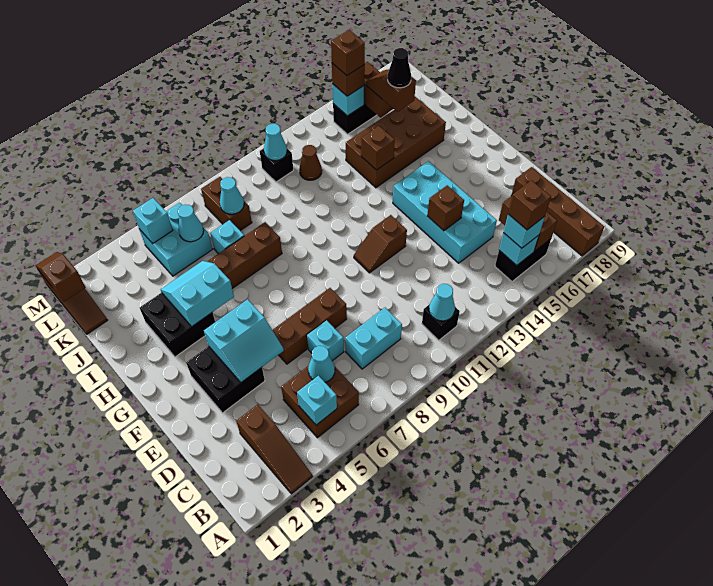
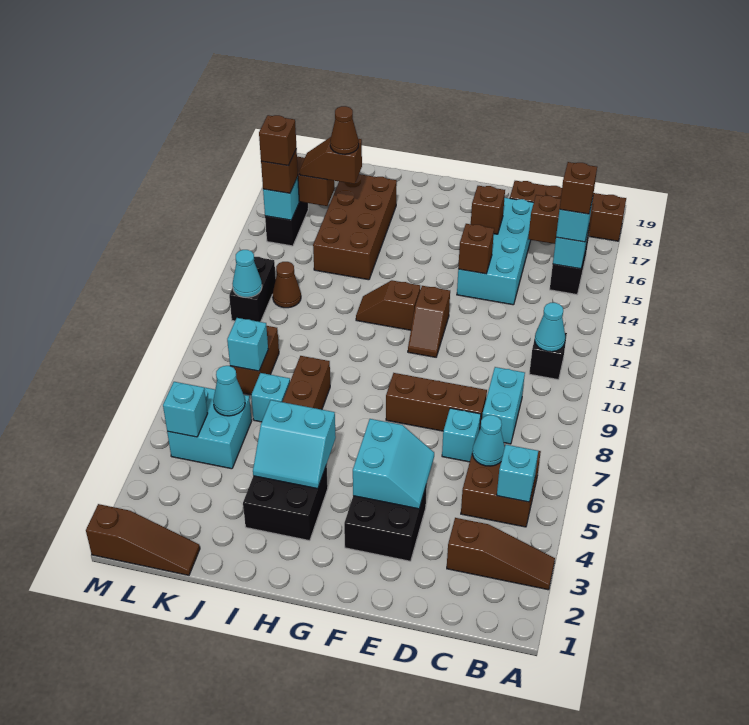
cyan 2x4 brick [393,161,497,263] -> cyan 2x4 brick turned to [457,198,534,305]
brown 1x3 brick [273,288,347,364] -> brown 1x3 brick turned to [386,373,487,431]
cyan 2x2 slope [161,261,234,326] -> cyan 2x2 slope turned to [253,400,336,489]
brown 1x1 brick [361,126,395,170] -> brown 1x1 brick moved to [471,186,505,234]
black 1x1 cone [388,48,411,88] -> brown 1x1 cone [330,106,359,154]
brown 1x2 brick [201,177,252,231] -> brown 1x2 brick turned to [231,326,279,395]
cyan 1x1 cone [220,177,244,214] -> cyan 1x1 brick [227,318,268,371]
brown 1x2 slope [36,252,86,302] -> brown 1x2 slope moved to [356,280,420,330]
black 1x1 brick [260,148,293,182] -> black 1x2 brick [229,257,276,322]

